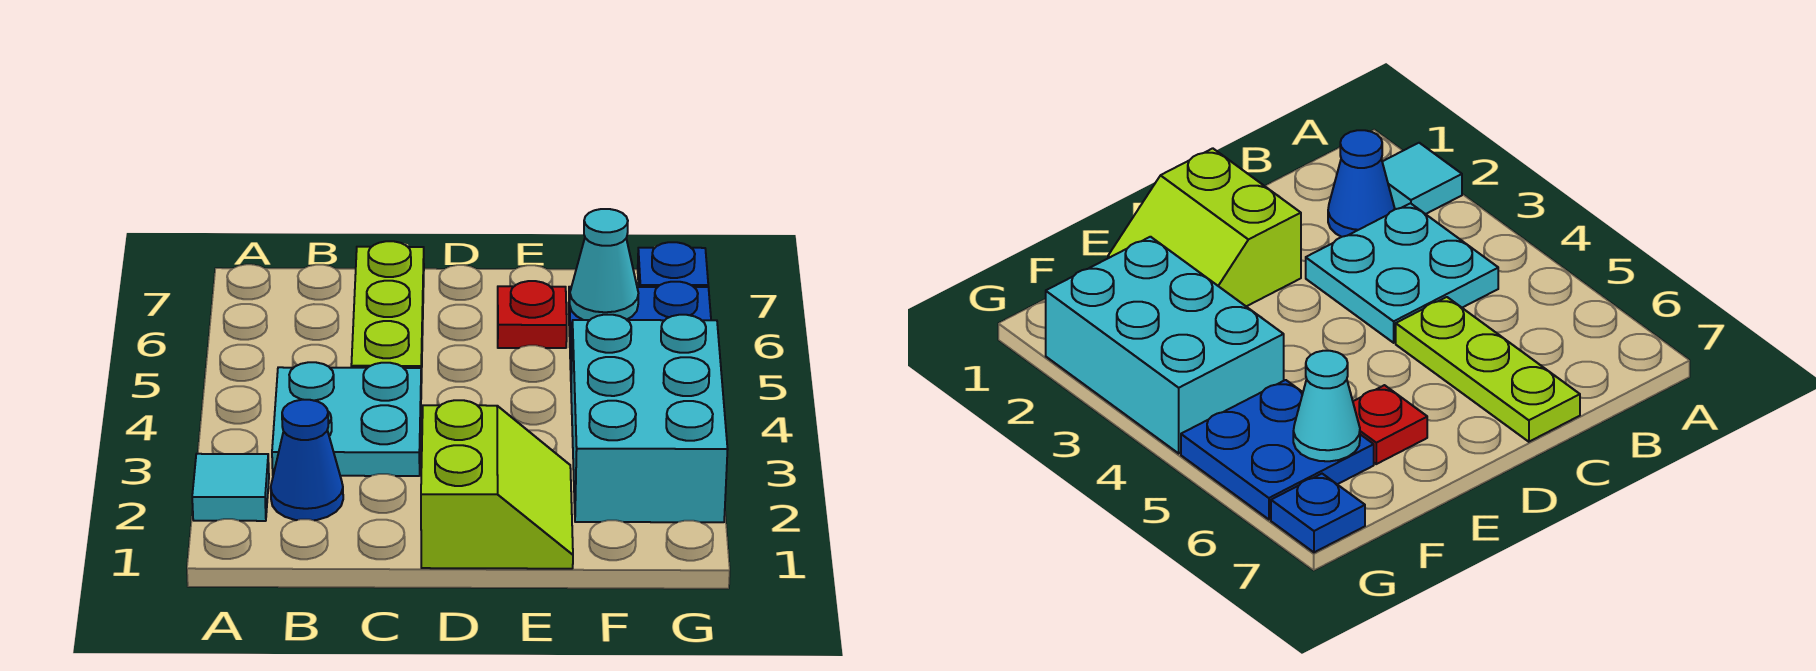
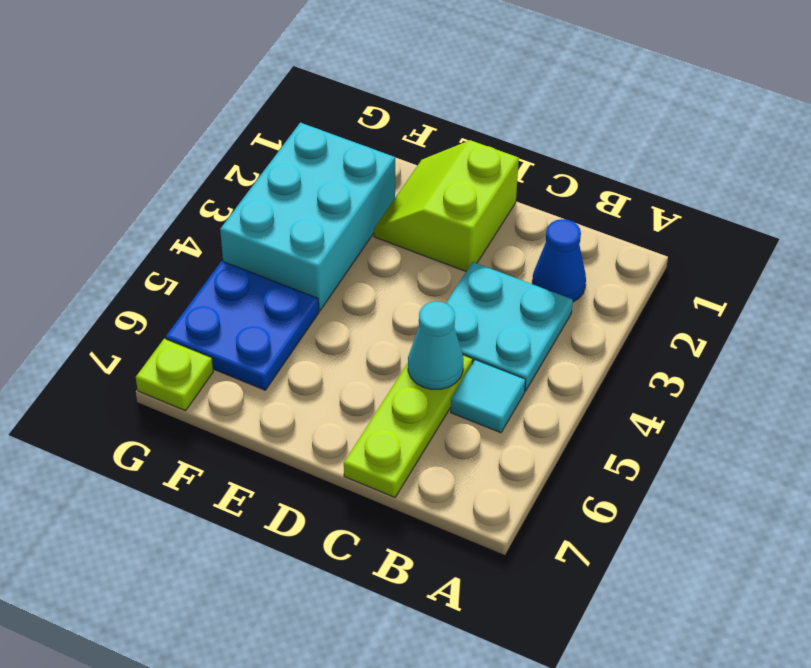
cyan 1x1 tile [192,454,269,521] -> cyan 1x1 tile moved to [451,360,526,433]
red 1x1 plate [498,281,567,348] -> none
cyan 1x1 cone [570,209,638,320] -> cyan 1x1 cone moved to [408,301,463,389]
blue 1x1 plate [638,242,708,287] -> lime 1x1 plate [136,339,213,411]

